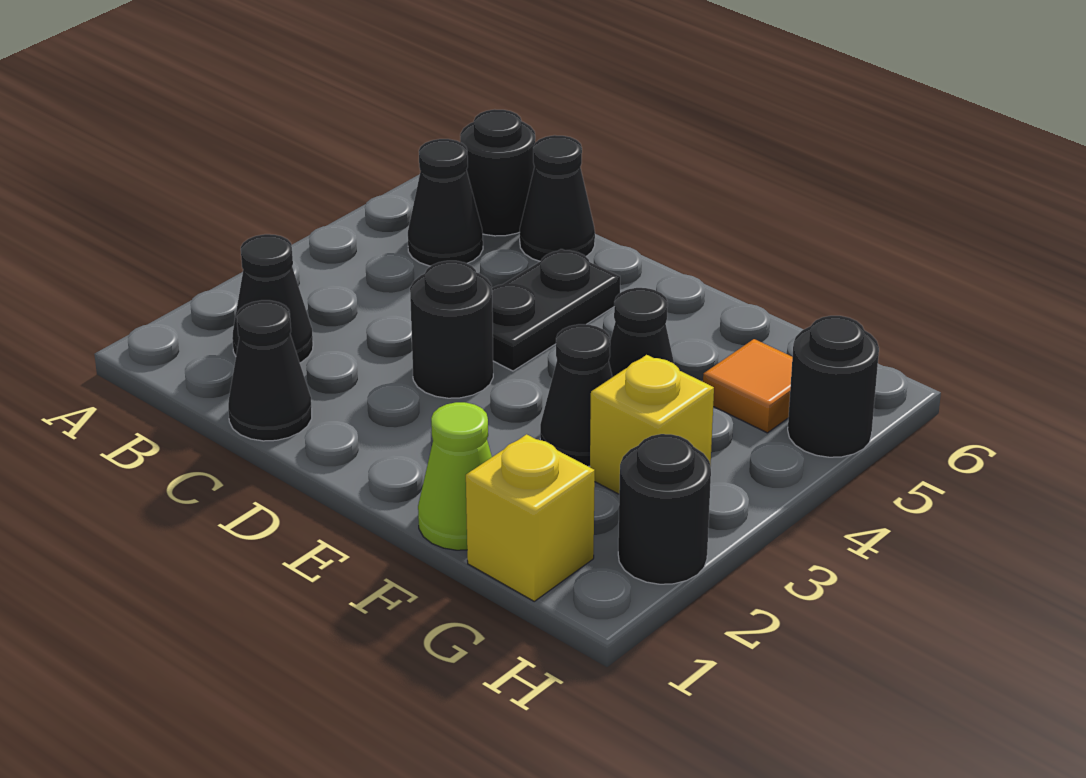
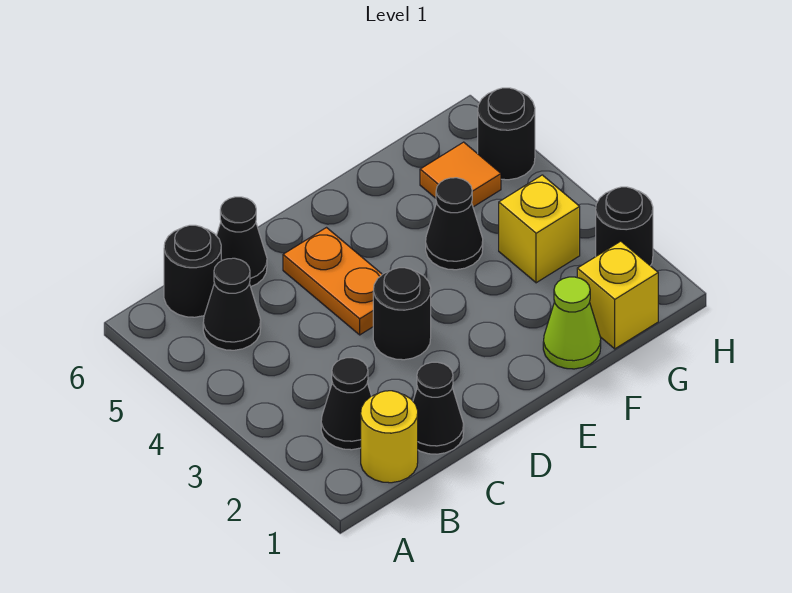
none -> yellow 1x1 round brick [361,391,418,483]
black 1x2 plate [492,249,620,371] -> orange 1x2 plate [283,228,382,335]
black 1x1 cone [540,324,612,466] -> none

